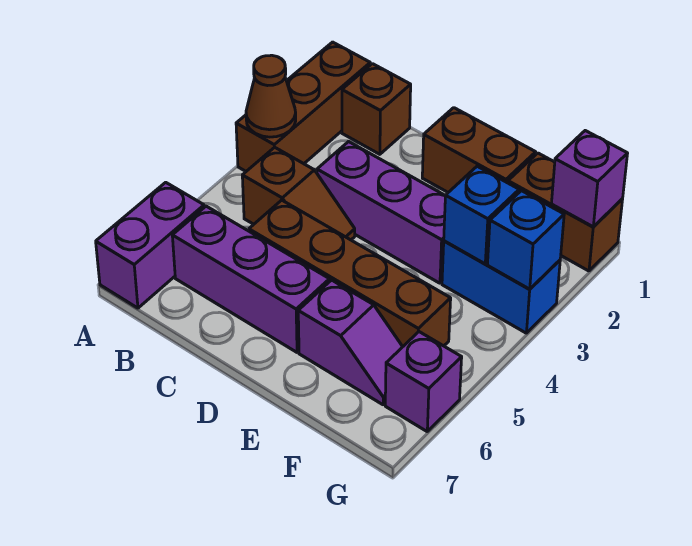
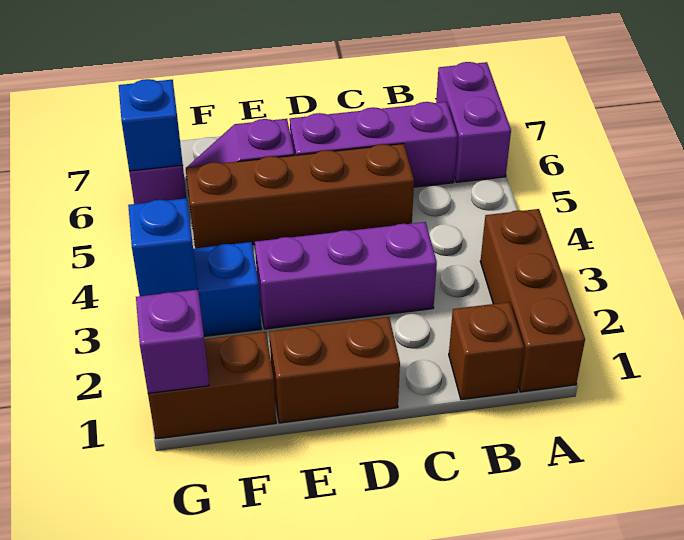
brown 1x1 cone [246,55,296,137] -> none
brown 1x2 slope [242,147,355,240] -> none
blue 1x1 brick [444,166,519,264] -> blue 1x1 brick moved to [119,79,183,171]

